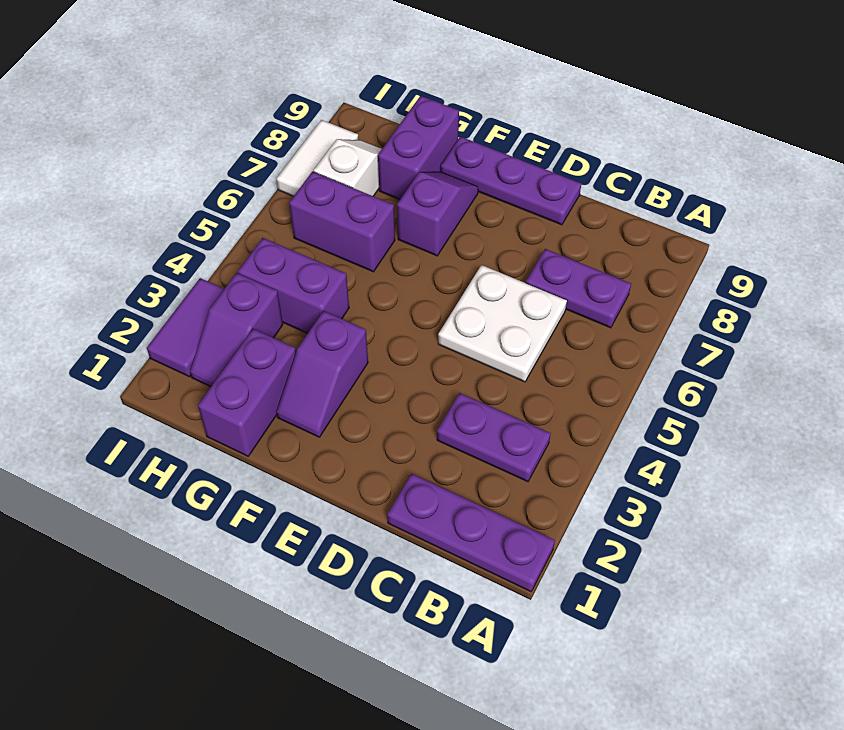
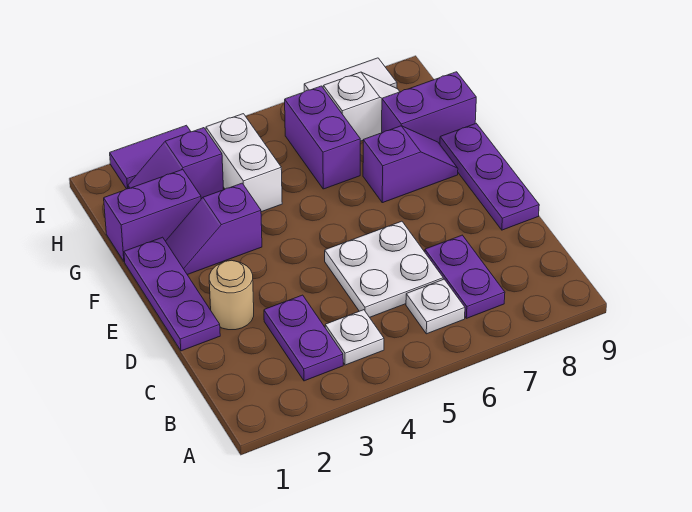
purple 1x3 plate [387,474,555,592] -> purple 1x3 plate moved to [124,237,220,351]
none -> white 1x1 plate [325,310,384,365]
none -> white 1x1 plate [406,279,465,334]
none -> tan 1x1 round brick [209,260,254,330]
purple 1x2 brick [238,238,349,333] -> white 1x2 brick [206,114,282,212]

